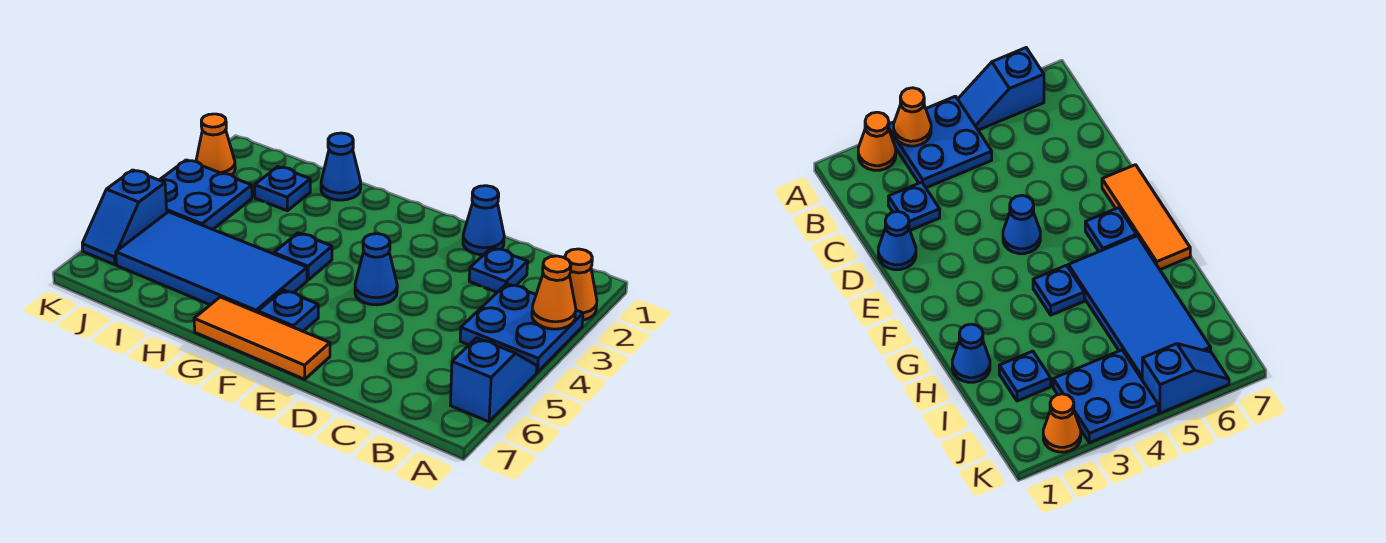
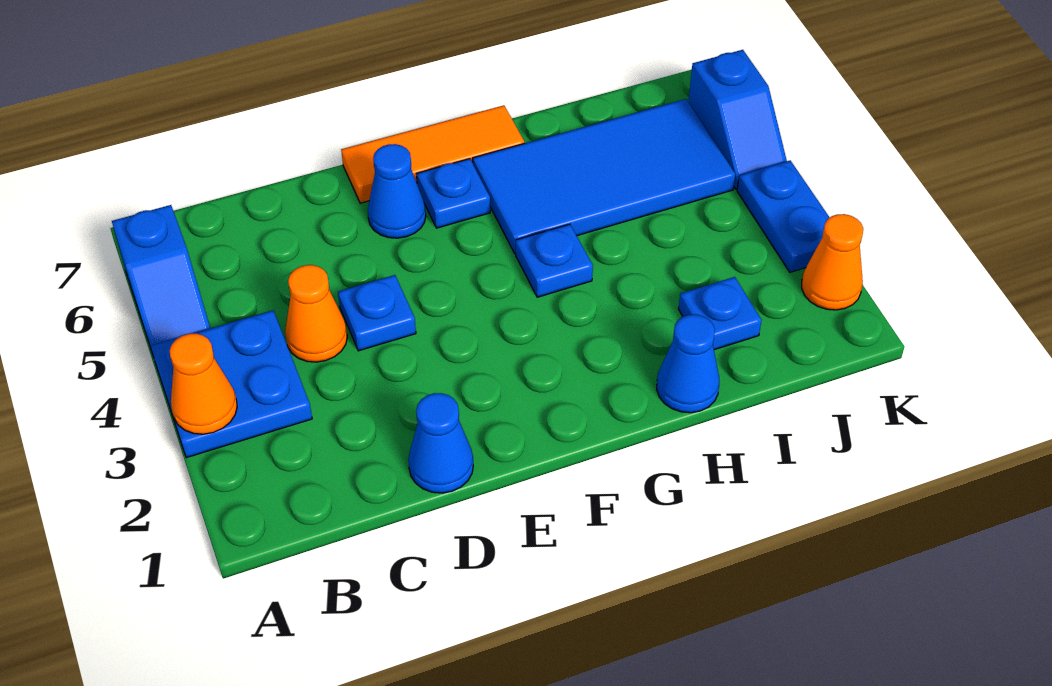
orange 1x1 cone [565,249,597,320] -> orange 1x1 cone moved to [285,265,347,362]
blue 1x1 plate [469,248,528,292] -> blue 1x1 plate moved to [338,275,416,351]
blue 1x1 cone [355,234,397,305] -> blue 1x1 cone moved to [368,144,426,238]
blue 2x2 plate [160,160,252,229] -> blue 1x2 plate [737,160,830,272]
blue 1x2 slope [82,170,167,265] -> blue 1x2 slope turned to [689,50,787,189]

